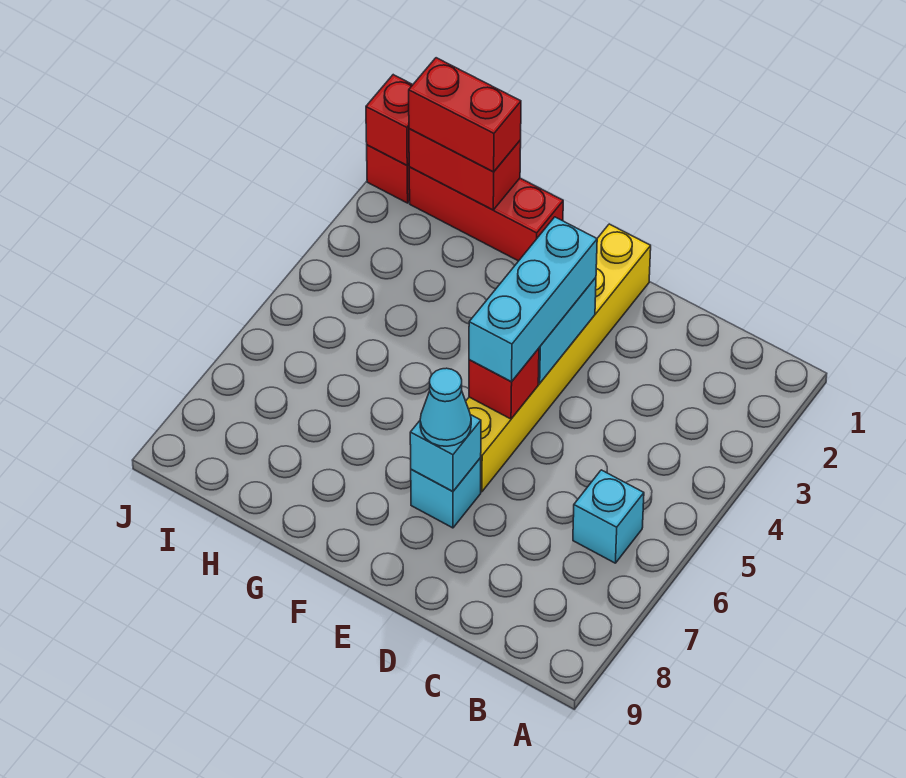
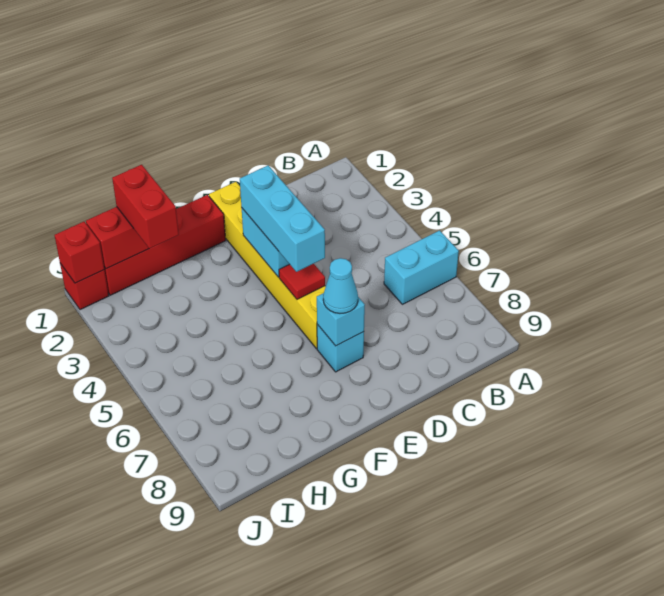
cyan 1x1 brick [573,470,644,563] -> cyan 1x2 brick [384,230,459,304]
red 1x1 brick [469,348,539,419] -> red 1x1 tile [279,264,325,299]
red 1x3 brick [409,167,563,261] -> red 1x4 brick [104,195,226,295]
red 1x2 brick [409,58,521,172] -> red 1x2 brick turned to [112,165,179,249]

